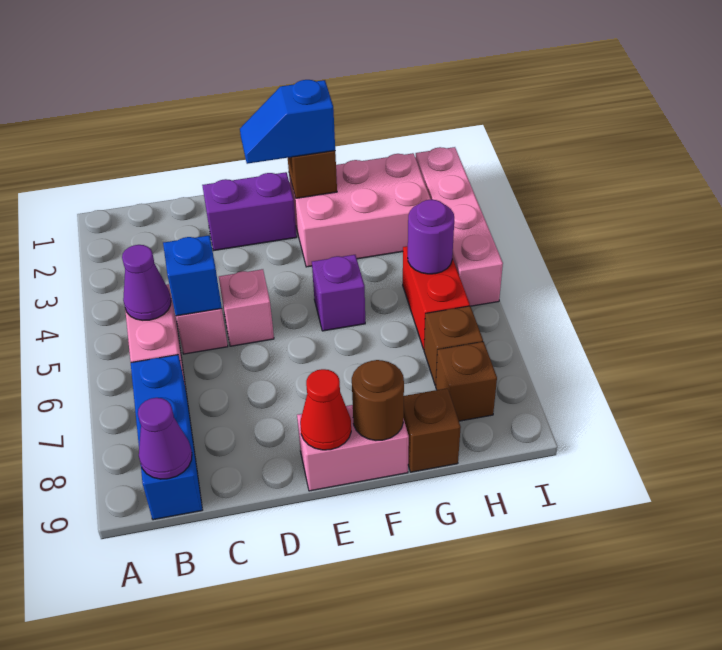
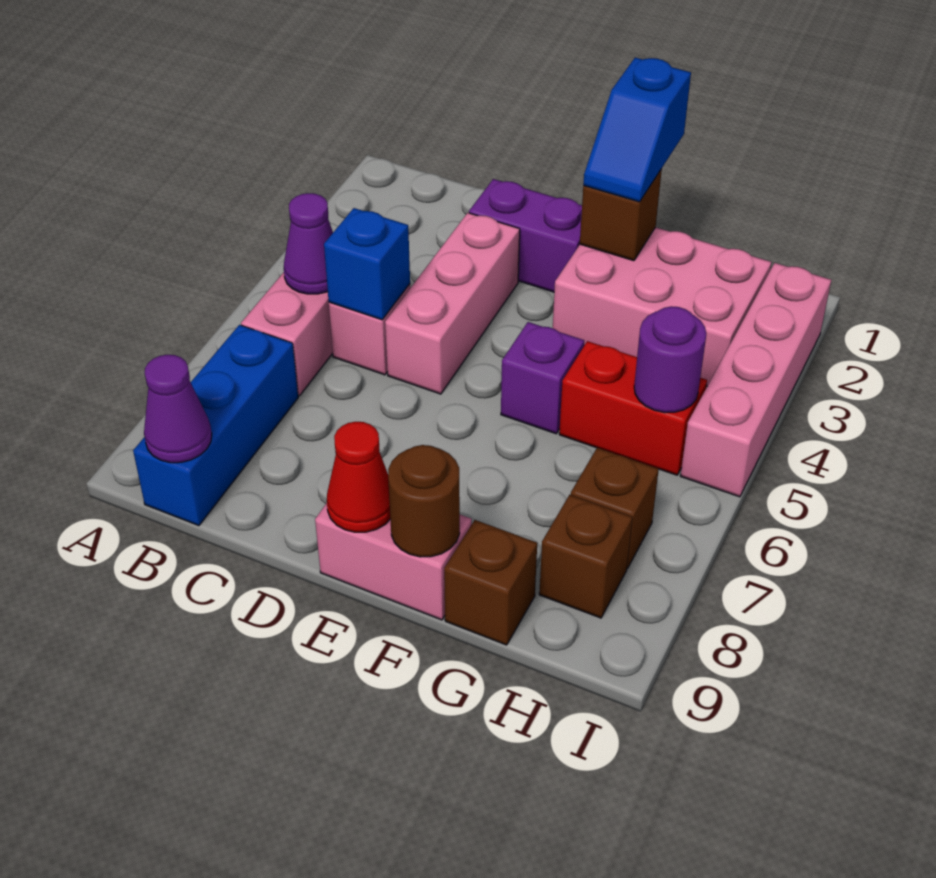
pink 1x1 brick [219,269,274,346] -> pink 1x3 brick [385,213,520,394]
blue 1x2 slope [240,80,335,164] -> blue 1x2 slope turned to [583,58,691,202]
red 1x2 brick [403,246,470,349] -> red 1x2 brick turned to [559,341,707,475]

